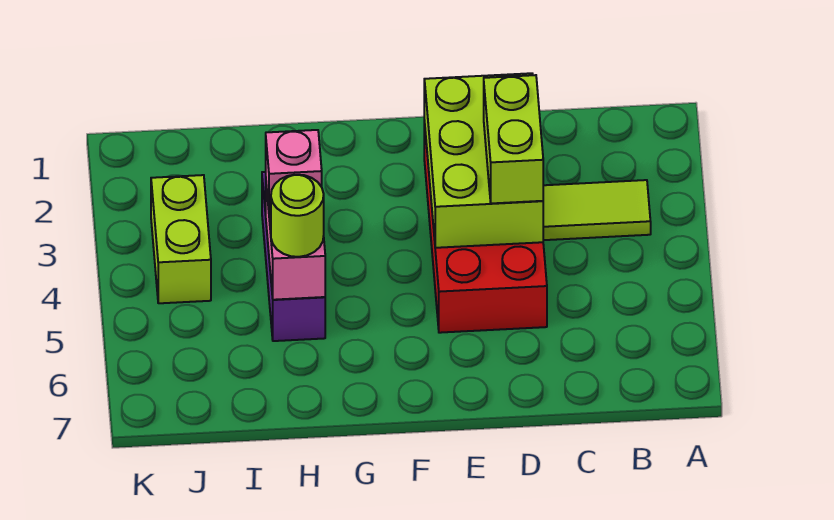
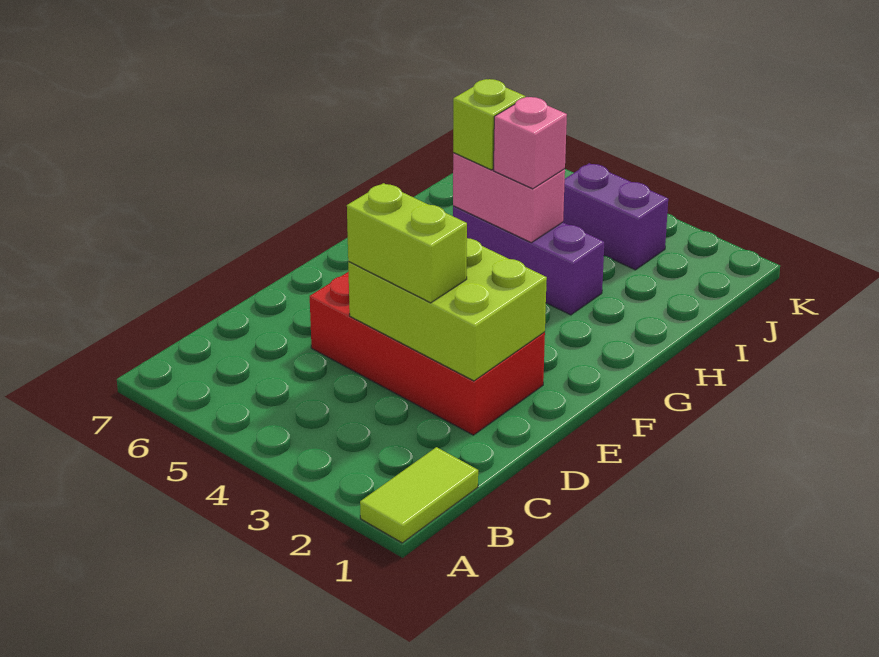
lime 1x2 tile [543,180,651,240] -> lime 1x2 tile moved to [360,447,478,543]
lime 1x1 round brick [271,175,324,257] -> lime 1x1 brick [453,79,525,170]
lime 1x2 brick [151,175,211,303] -> purple 1x2 brick [563,163,668,270]

